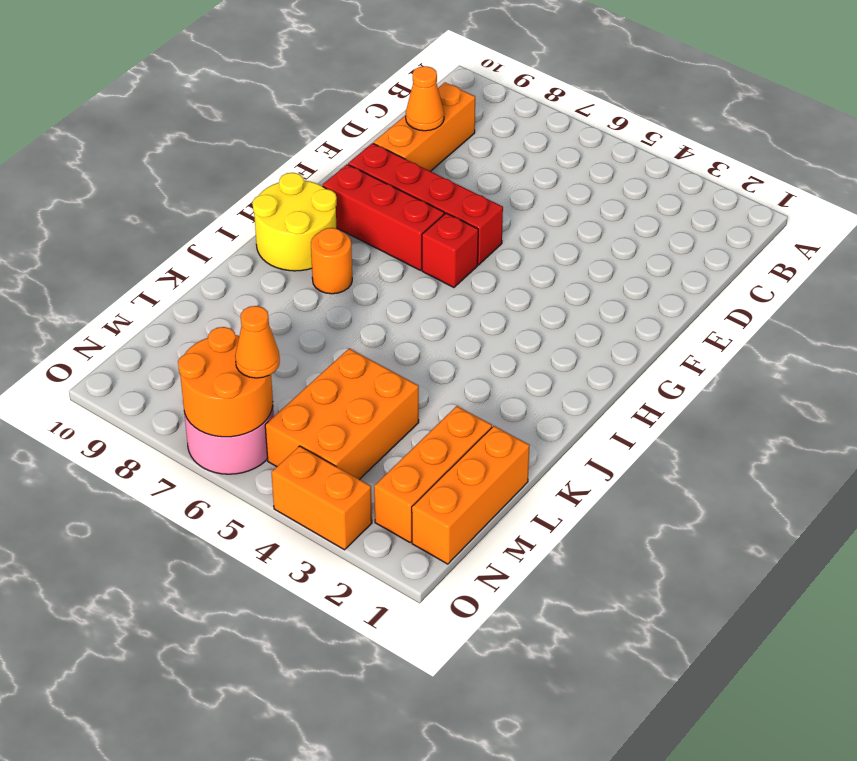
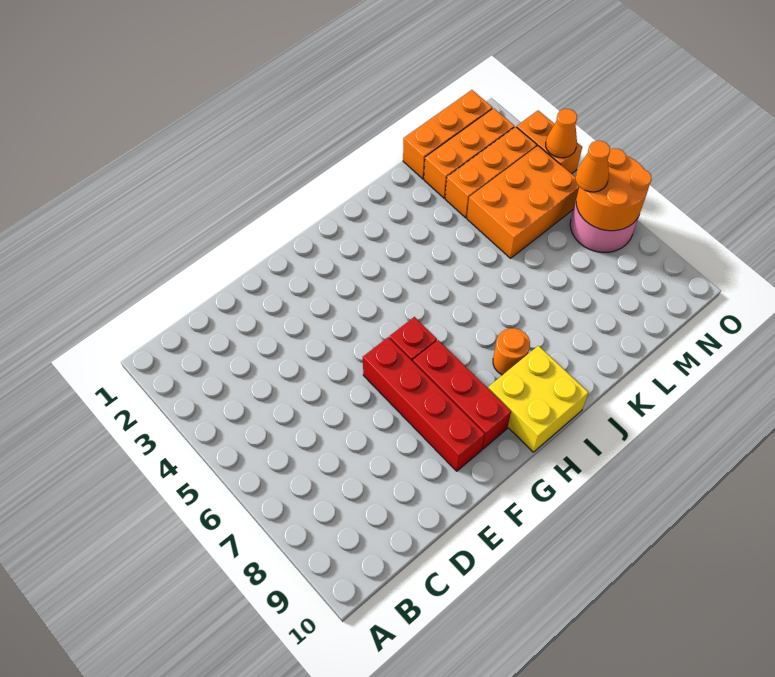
orange 1x3 brick [373,82,475,171] -> orange 1x3 brick moved to [445,127,537,218]
orange 1x1 cone [406,66,444,131] -> orange 1x1 cone moved to [546,109,577,158]
yellow 2x2 round brick [253,173,337,271] -> yellow 2x2 brick [488,346,589,452]

